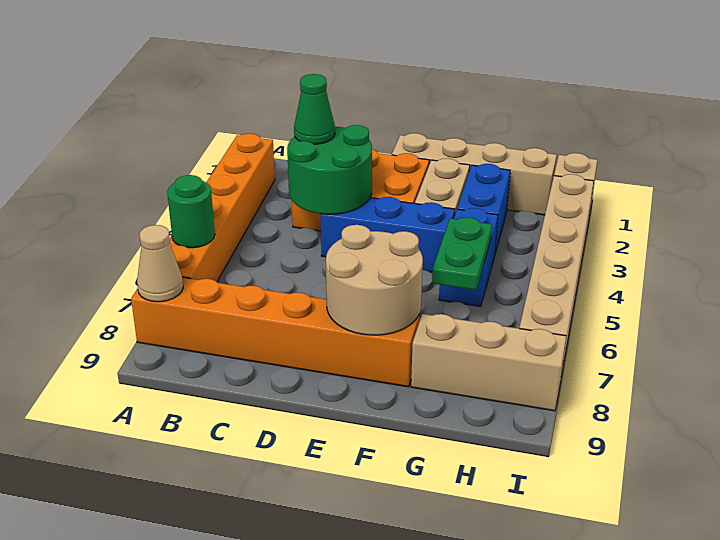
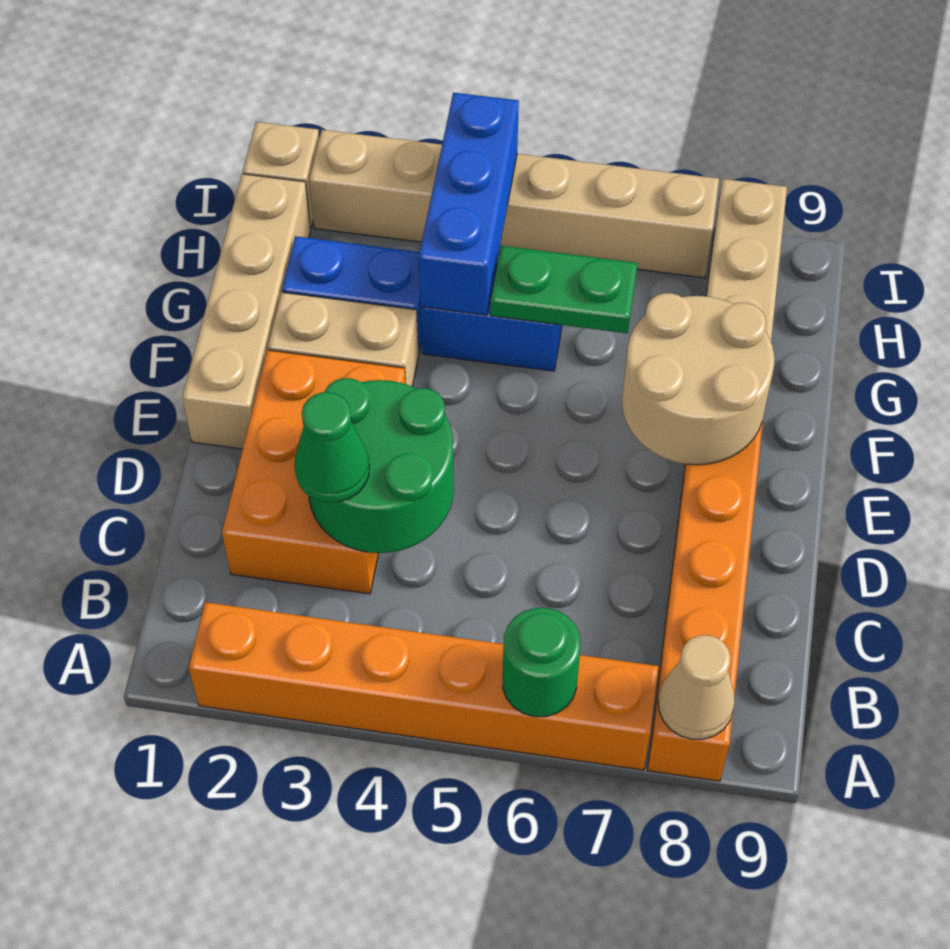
blue 1x3 brick [321,197,455,272] -> blue 1x3 brick moved to [419,93,519,315]

